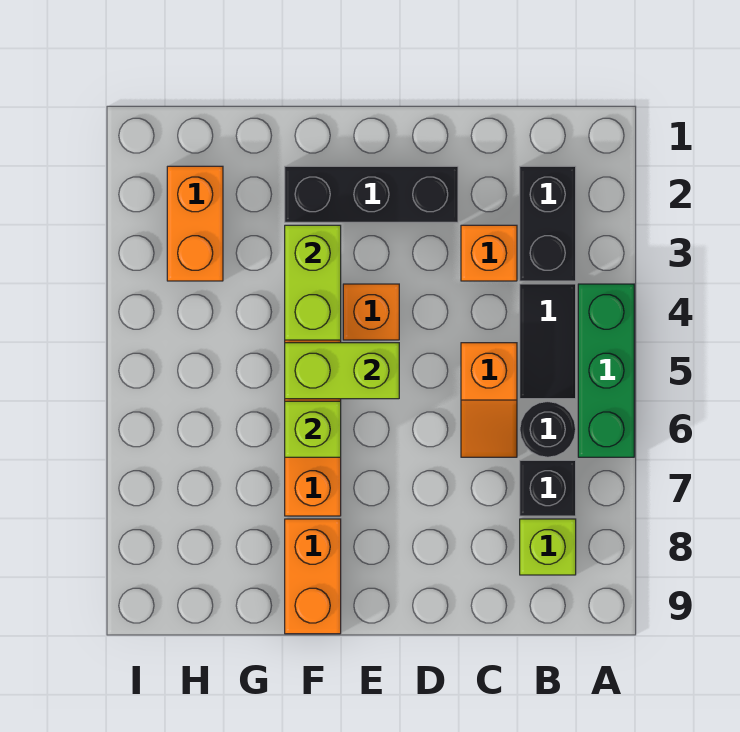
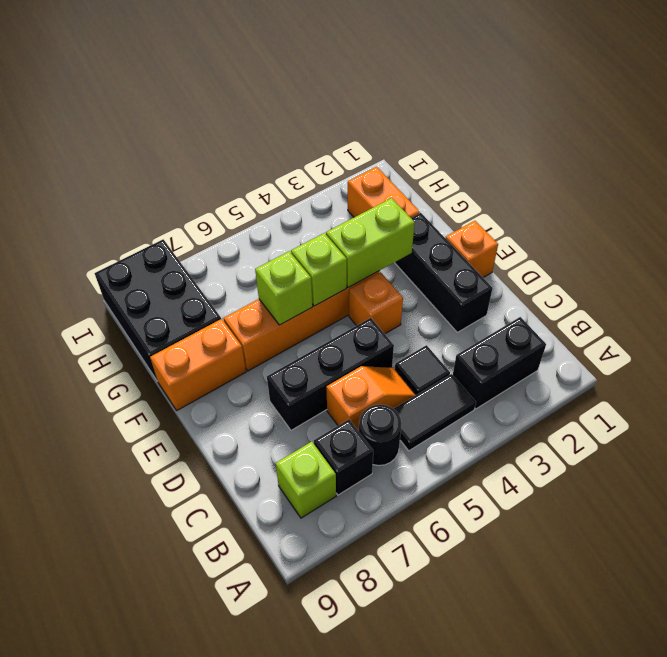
green 1x3 brick [578,284,634,457] -> none
orange 1x1 brick [461,225,517,281] -> orange 1x1 brick moved to [446,221,498,277]
none -> black 1x1 tile [395,345,450,395]
orange 1x2 slope [461,343,517,457] -> orange 1x2 slope turned to [326,366,415,431]
none -> black 1x3 brick [267,318,394,430]
lime 1x2 brick [285,343,399,399] -> lime 1x1 brick [291,233,347,306]
none -> black 2x3 brick [95,239,221,380]
orange 1x2 brick [167,166,223,281] -> orange 1x2 brick turned to [348,167,420,218]

